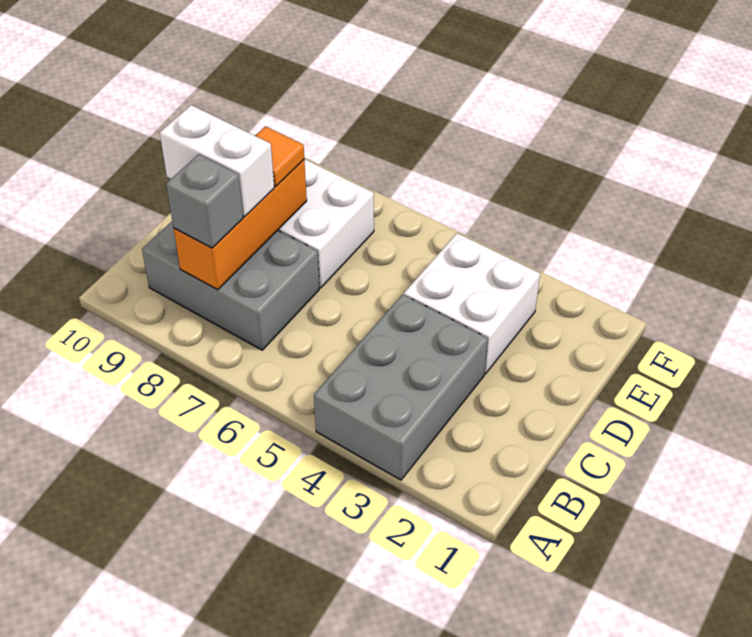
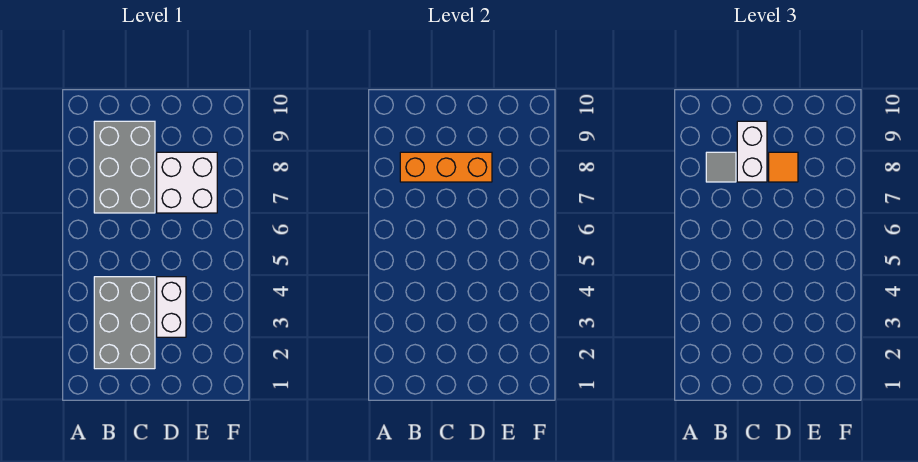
grey 2x3 brick [314,295,488,480] -> grey 2x3 brick turned to [94,277,155,369]
grey 1x1 brick [166,154,243,248] -> grey 1x1 tile [706,152,736,182]
white 2x2 brick [404,233,540,374] -> white 1x2 brick [157,277,186,337]

